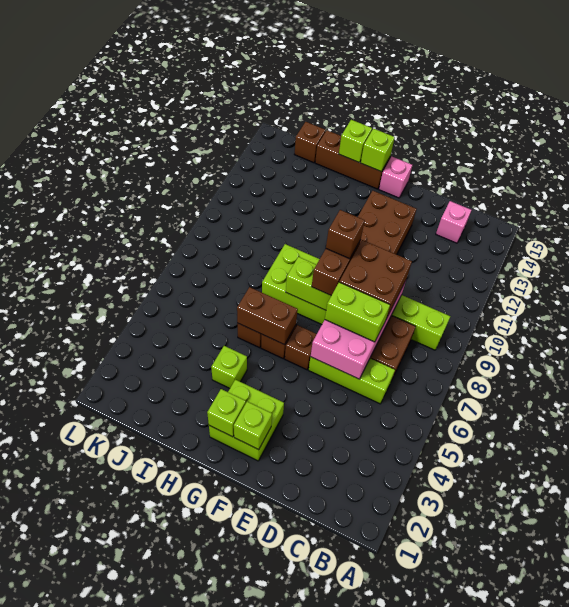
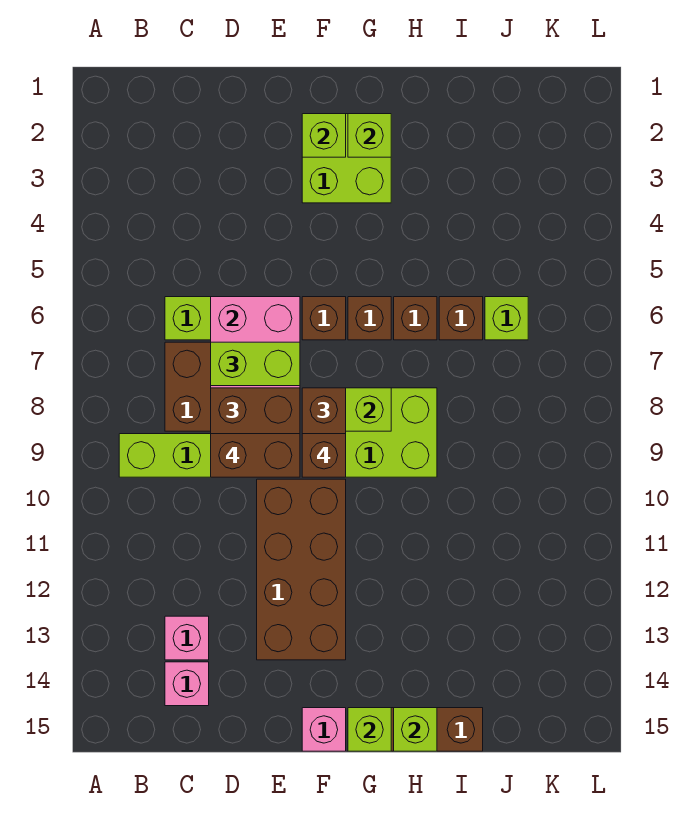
none -> pink 1x1 brick [165,616,209,660]
brown 1x2 brick [237,287,298,345] -> brown 1x2 brick moved to [211,434,300,477]
lime 1x1 brick [211,346,247,388] -> lime 1x1 brick moved to [485,297,528,340]
brown 1x1 brick [294,122,326,163] -> brown 1x1 brick moved to [439,297,483,340]

